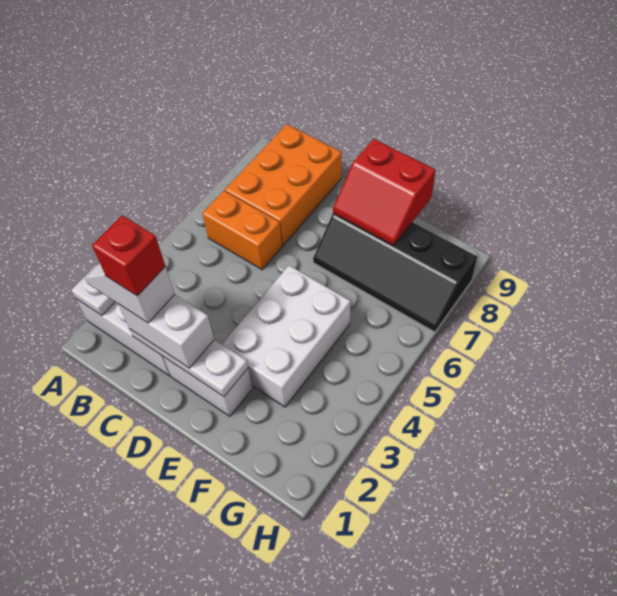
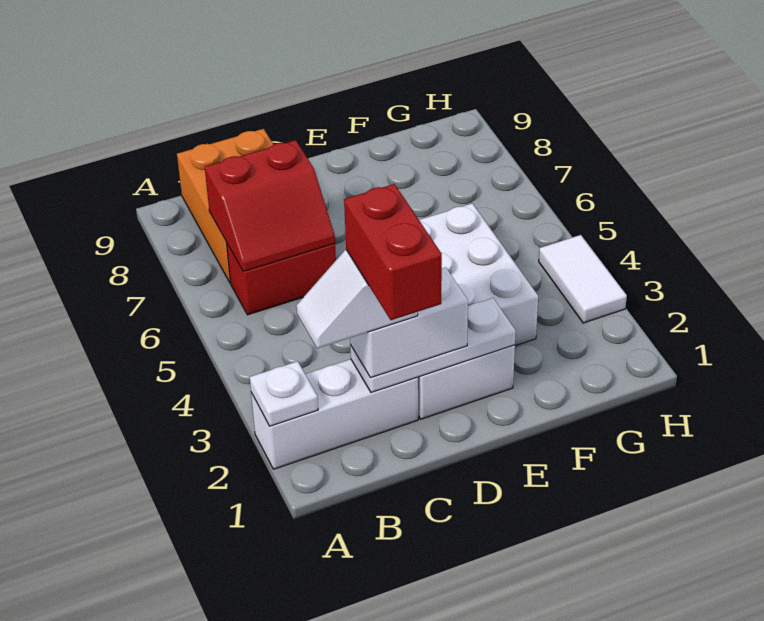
orange 1x2 brick [202,191,282,270] -> red 1x2 brick [227,244,336,315]
red 1x1 brick [92,215,165,296] -> red 1x2 brick [344,184,442,320]
black 2x4 slope [313,213,478,332] -> none
red 2x2 slope [333,139,436,246] -> red 2x2 slope moved to [205,140,335,272]
none -> white 1x2 tile [539,235,627,323]

